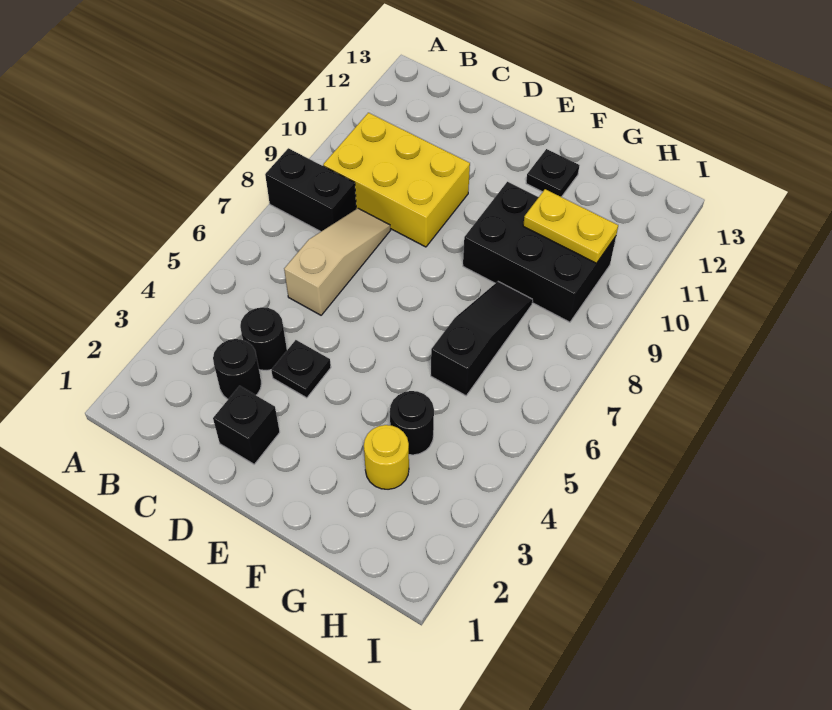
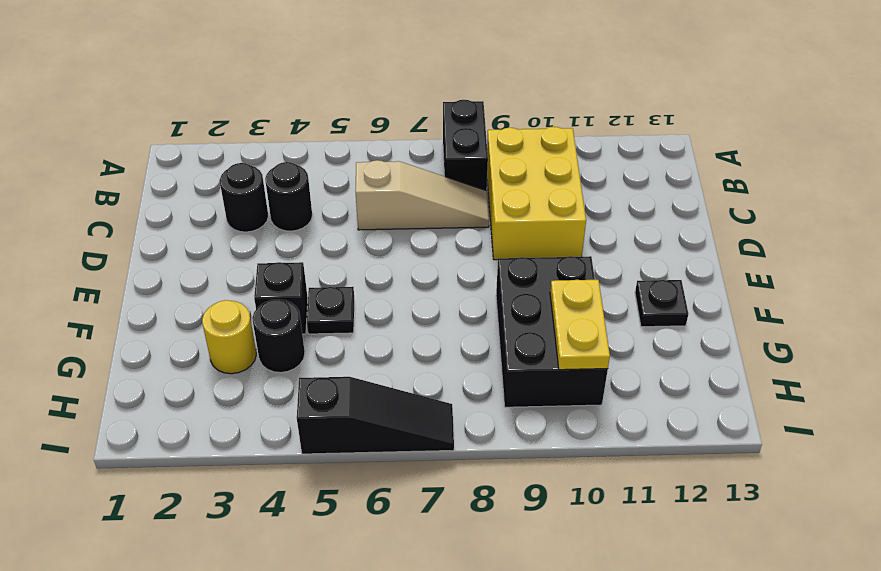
black 1x1 brick [213,386,280,464] -> black 1x1 brick moved to [254,262,308,334]
black 1x1 plate [271,340,331,398] -> black 1x1 plate moved to [307,287,354,334]
black 1x3 slope [431,282,533,396] -> black 1x3 slope moved to [297,377,454,454]

